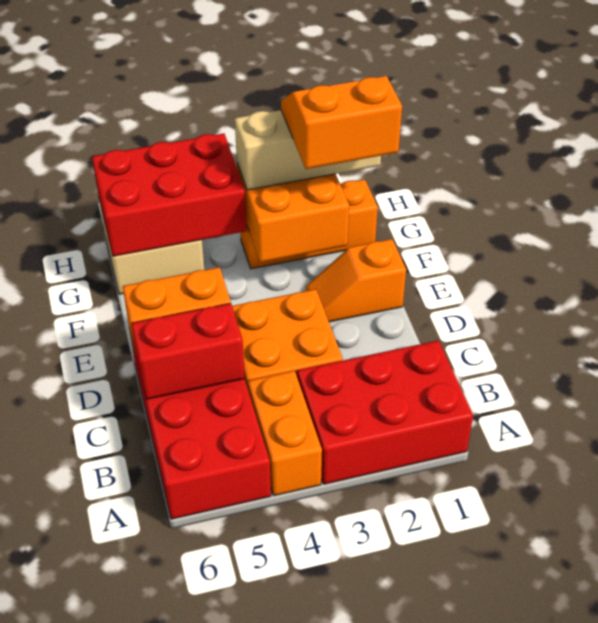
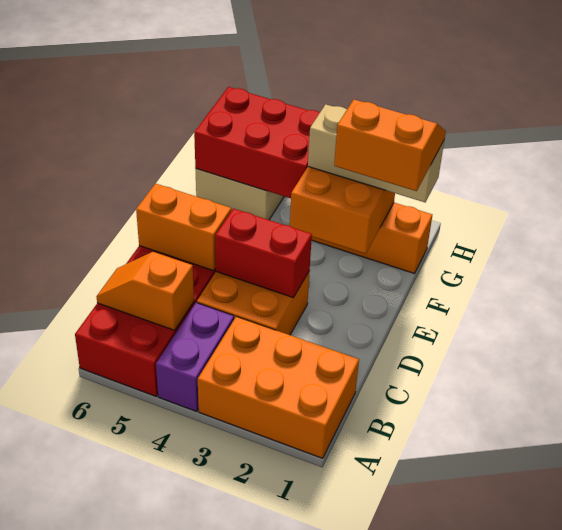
red 2x3 brick [297,340,473,484] -> orange 2x3 brick [198,317,359,458]
orange 1x2 brick [248,371,322,496] -> purple 1x2 brick [156,303,234,411]
red 1x2 brick [131,303,245,399] -> red 1x2 brick moved to [215,209,312,298]
orange 1x2 slope [306,239,406,322] -> orange 1x2 slope moved to [96,252,194,330]

